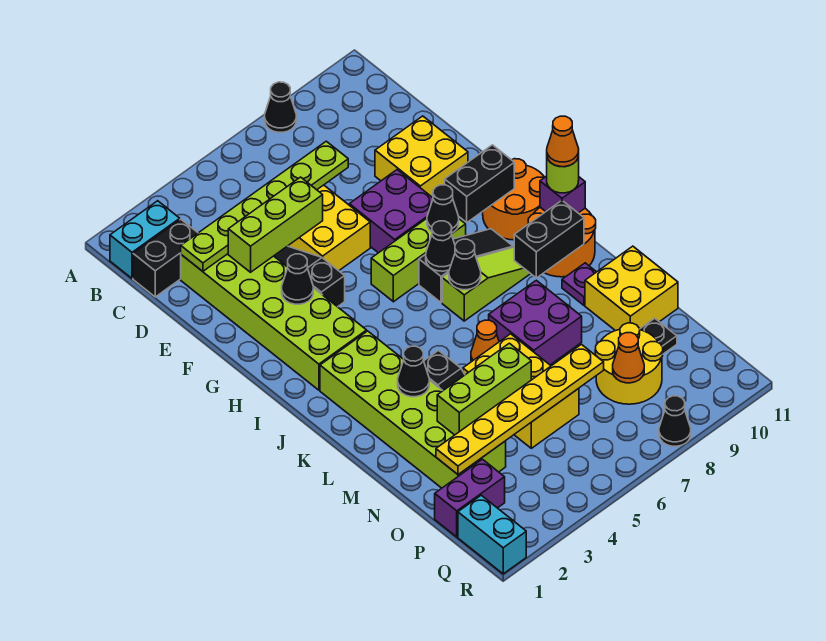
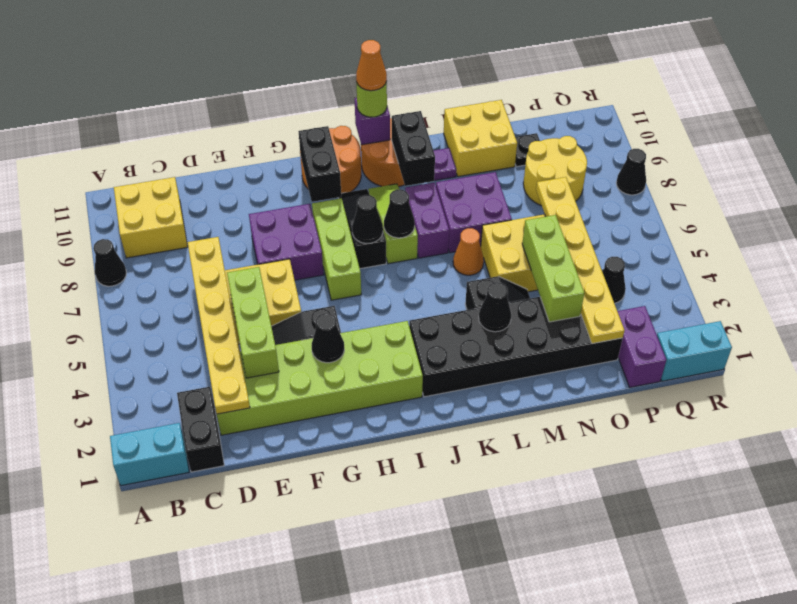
cyan 1x2 brick [110,201,180,278] -> cyan 1x2 brick turned to [110,423,189,486]
lime 1x6 plate [181,141,348,271] -> yellow 1x6 plate [187,237,250,414]
yellow 2x2 brick [375,116,468,198] -> yellow 2x2 brick moved to [114,177,188,258]
black 1x1 cone [427,185,459,233] -> black 1x1 cone moved to [602,257,626,303]
lime 2x6 brick [320,331,506,488] -> black 2x6 brick [409,297,623,397]
none -> purple 1x2 brick [405,183,449,258]
orange 1x1 cone [613,333,644,383] -> none

